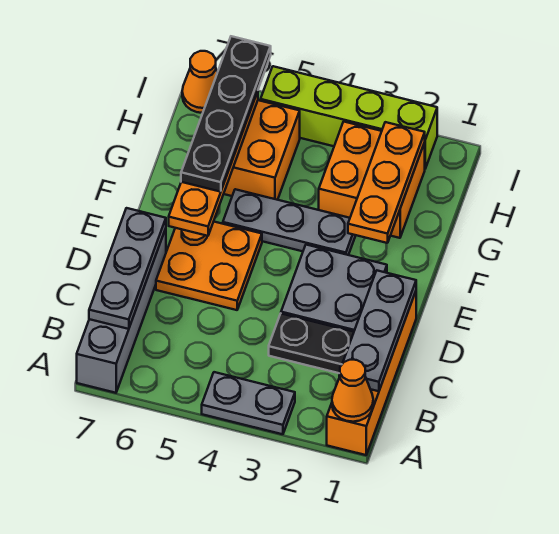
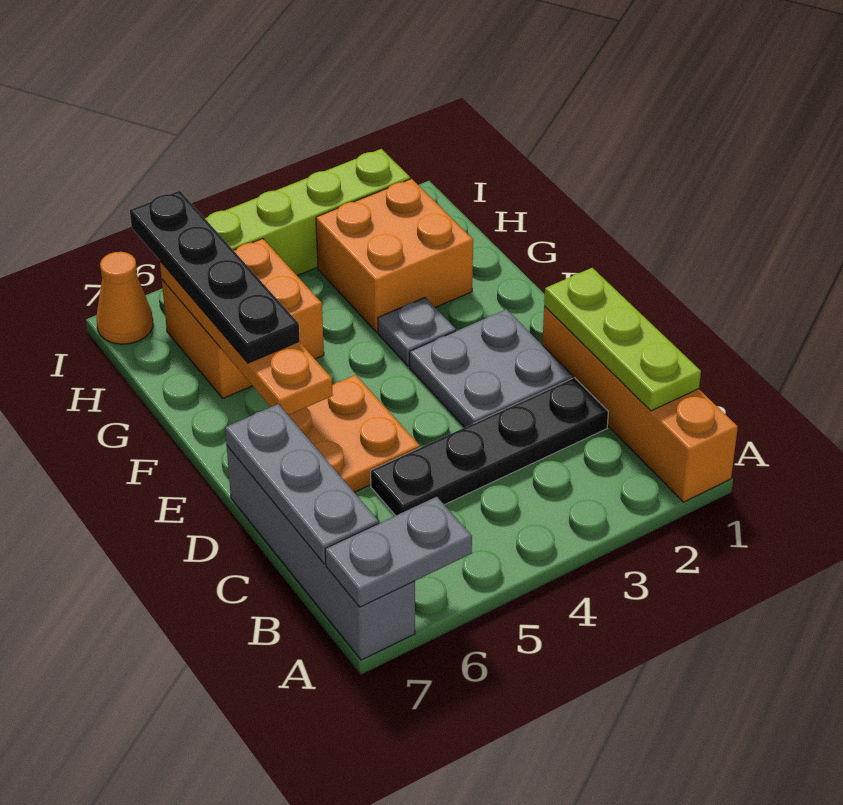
orange 1x1 cone [332,360,373,422] -> none
grey 1x2 plate [202,372,295,434] -> grey 1x2 plate moved to [325,497,472,607]
grey 1x3 plate [339,271,416,391] -> lime 1x3 plate [544,268,701,411]
black 1x2 plate [269,314,354,373] -> black 1x4 plate [371,378,608,516]
orange 1x3 plate [348,122,425,243] -> none
grey 1x3 plate [223,189,356,255] -> grey 1x1 plate [378,298,456,366]

